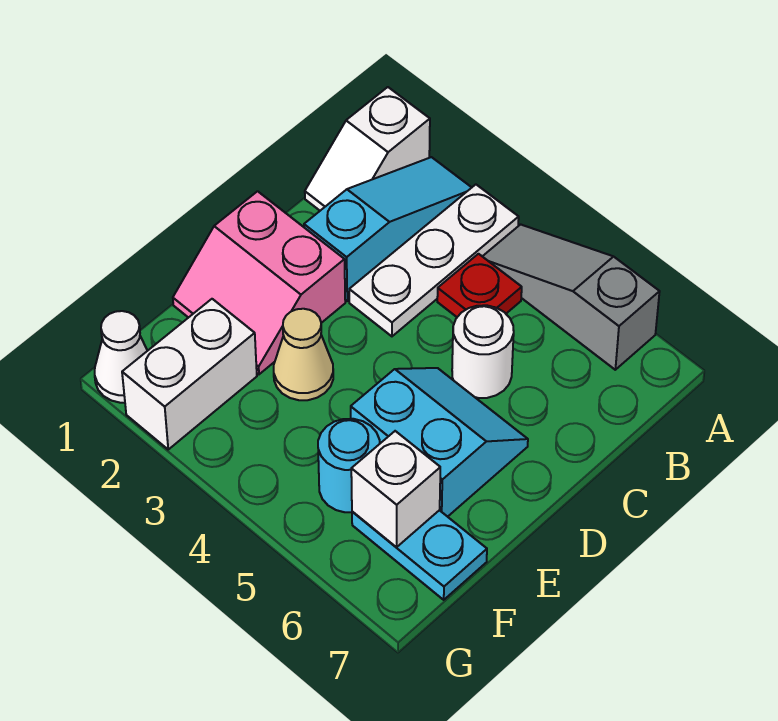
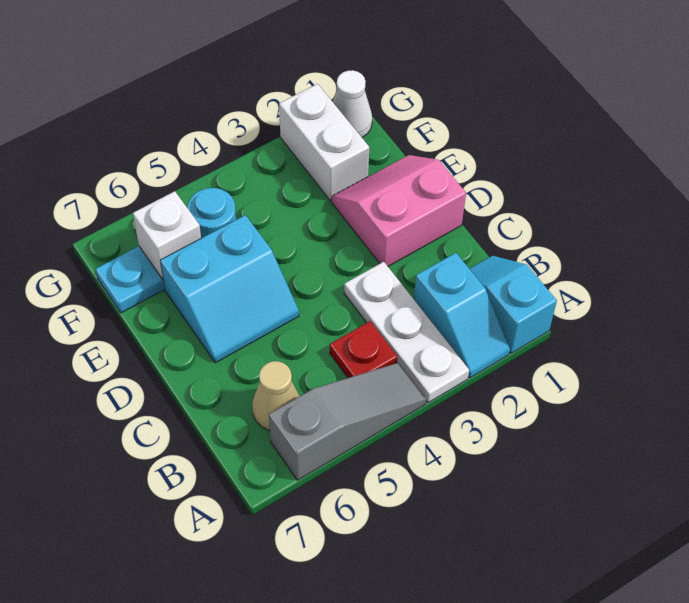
white 1x2 slope [305,87,430,211] -> cyan 1x2 slope [470,256,557,353]
cyan 1x3 slope [304,157,472,301] -> cyan 1x2 slope [414,253,510,378]
white 1x1 round brick [452,305,514,398] -> none
tan 1x1 cone [274,309,333,400] -> tan 1x1 cone moved to [252,361,300,430]

